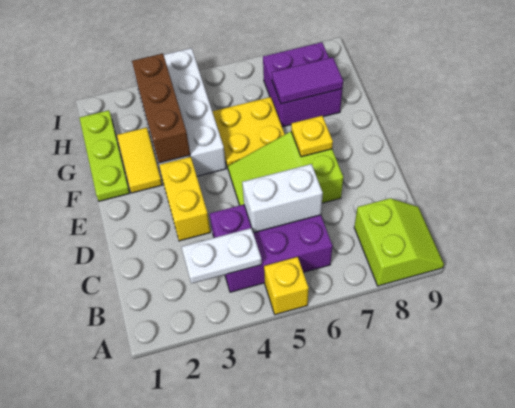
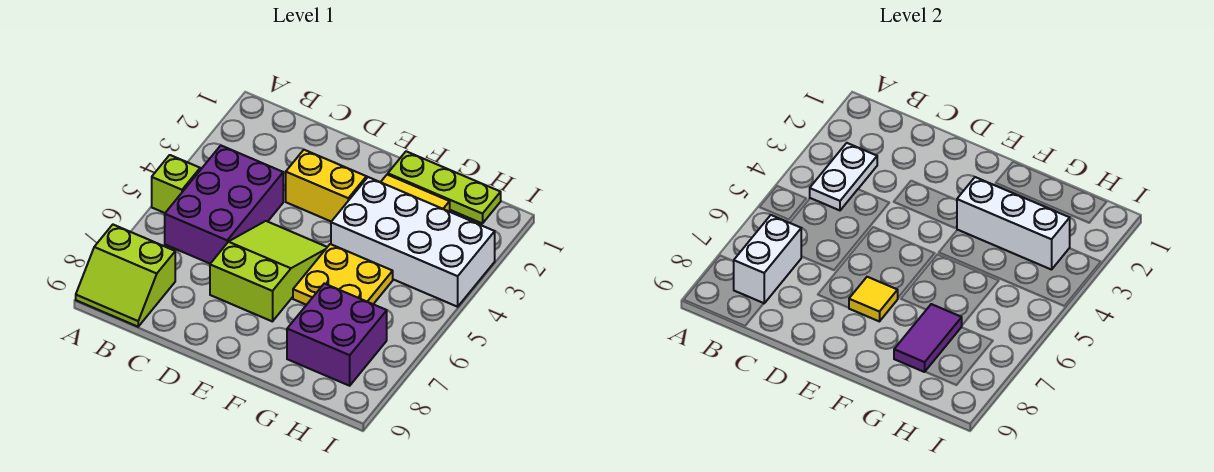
yellow 1x1 brick [264,257,309,315] -> lime 1x1 brick [152,155,200,213]
white 1x2 brick [242,164,323,233] -> white 1x2 brick moved to [734,215,802,303]
yellow 1x1 plate [291,116,333,157] -> yellow 1x1 tile [849,277,898,322]
brown 1x3 brick [132,54,190,163] -> white 1x3 brick [957,177,1070,270]

